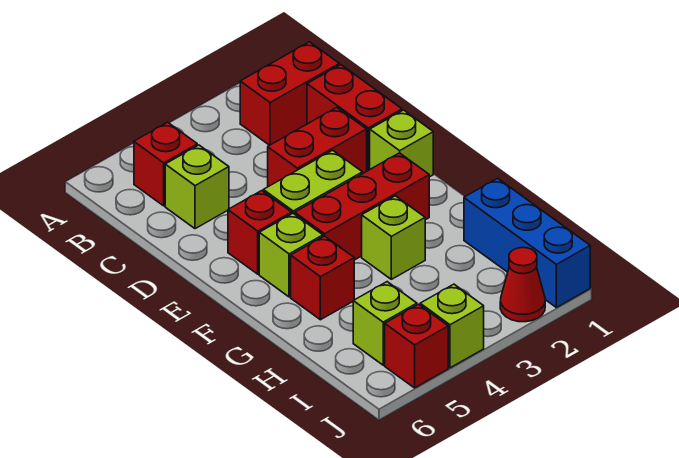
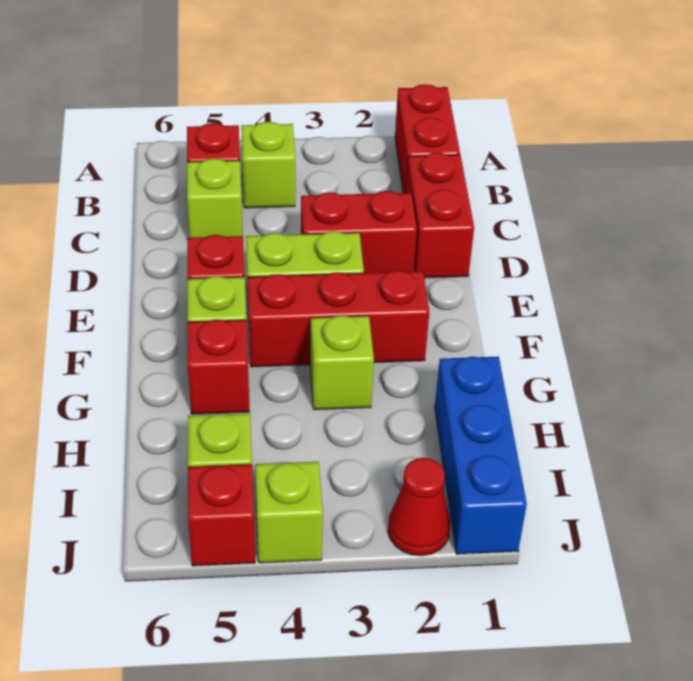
red 1x2 brick [240,42,339,145] -> red 1x2 brick turned to [395,84,460,193]
lime 1x1 brick [370,110,433,177] -> lime 1x1 brick moved to [241,122,295,208]

